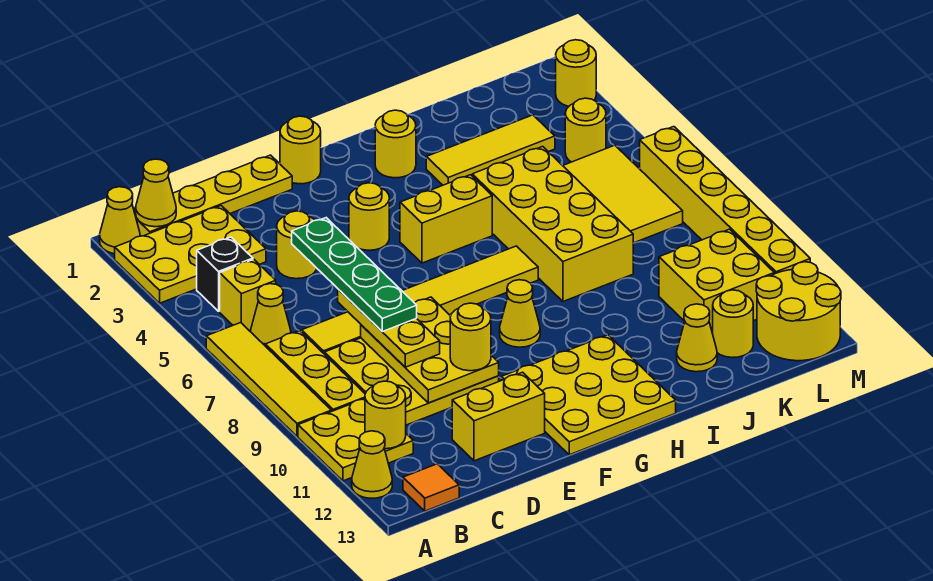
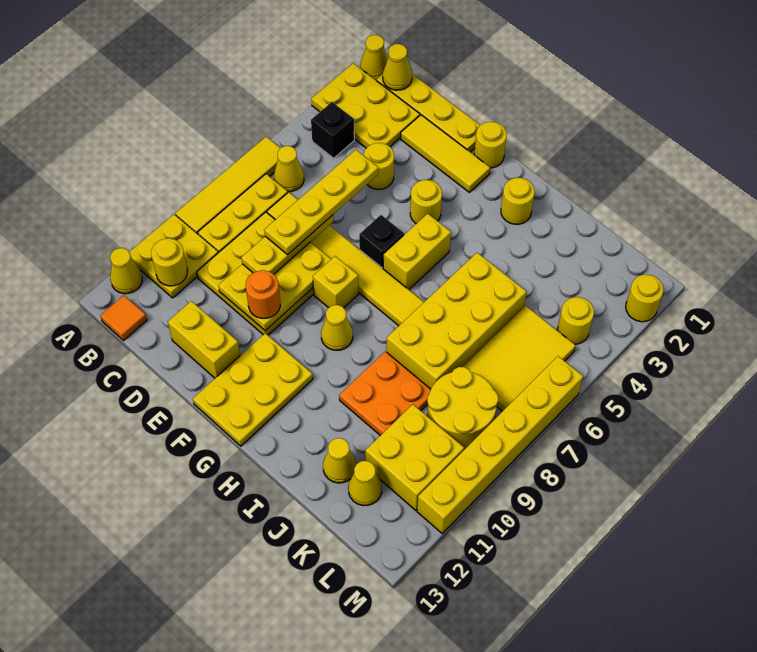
yellow 1x1 brick [220,259,276,331] -> yellow 1x1 brick moved to [313,256,359,308]
green 1x4 plate [292,218,417,332] -> yellow 1x4 plate [264,150,378,255]
yellow 1x1 round brick [450,303,491,371] -> orange 1x1 round brick [246,270,280,318]
none -> black 1x1 brick [359,215,404,268]
yellow 3x3 plate [502,335,676,455] -> yellow 2x3 plate [193,333,313,446]
yellow 1x2 brick [400,175,492,263] -> yellow 1x2 brick turned to [383,214,451,290]
yellow 1x3 tile [426,115,555,185] -> yellow 1x3 tile moved to [401,115,490,192]
none -> orange 2x2 plate [339,351,431,436]
yellow 1x1 round brick [713,290,753,357] -> yellow 1x1 cone [348,461,382,506]
yellow 2x2 round brick [756,262,841,361] -> yellow 2x2 round brick moved to [427,367,498,450]

